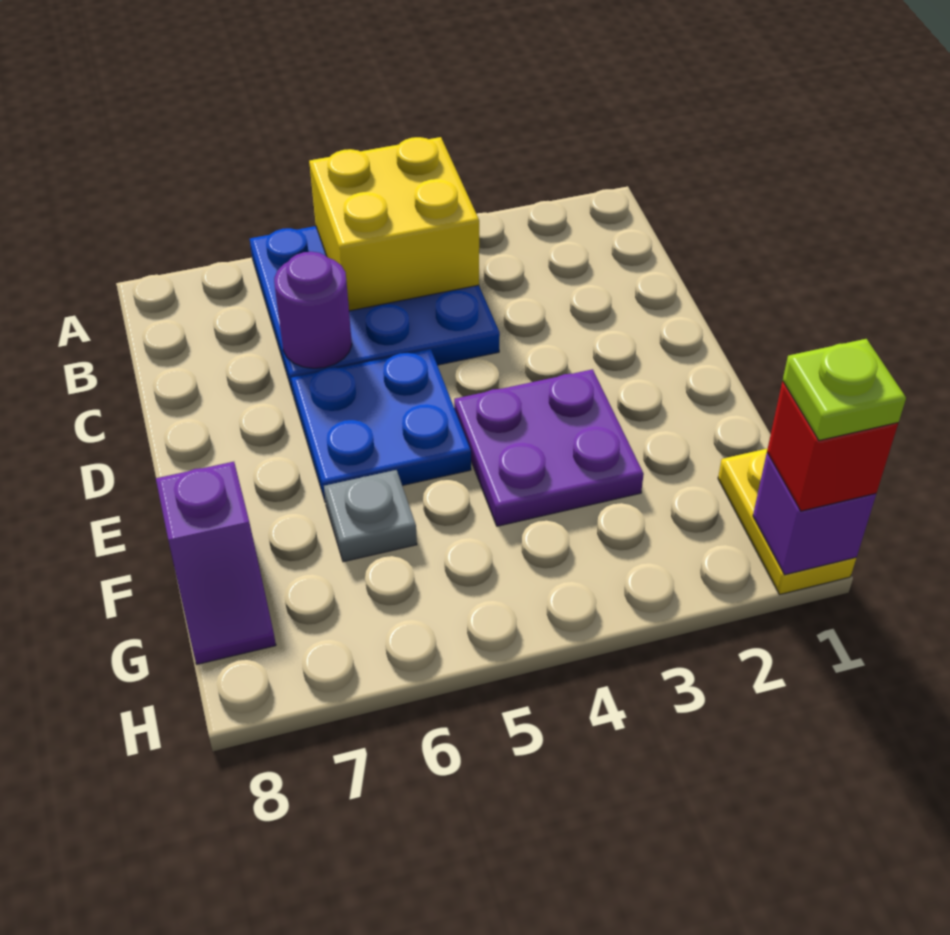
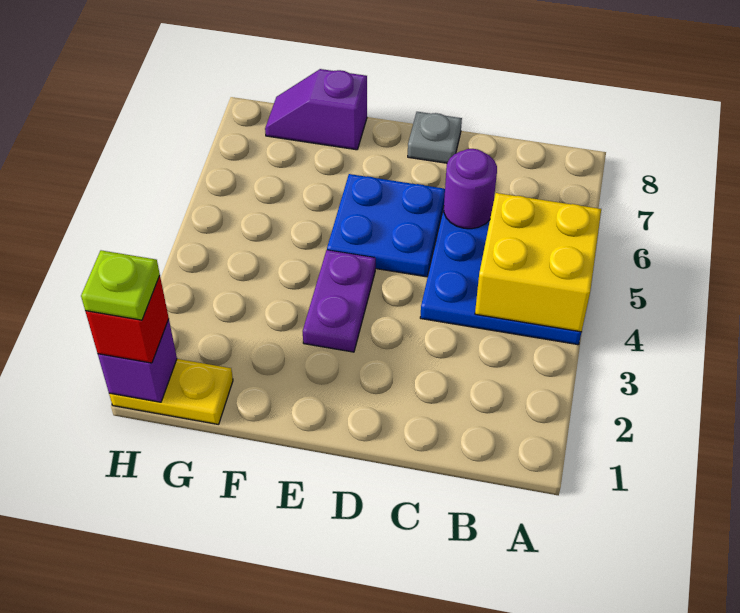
purple 2x2 plate [454,369,644,526] -> purple 1x2 plate [303,250,376,352]
grey 1x1 plate [324,470,417,562] -> grey 1x1 plate moved to [408,112,462,163]

